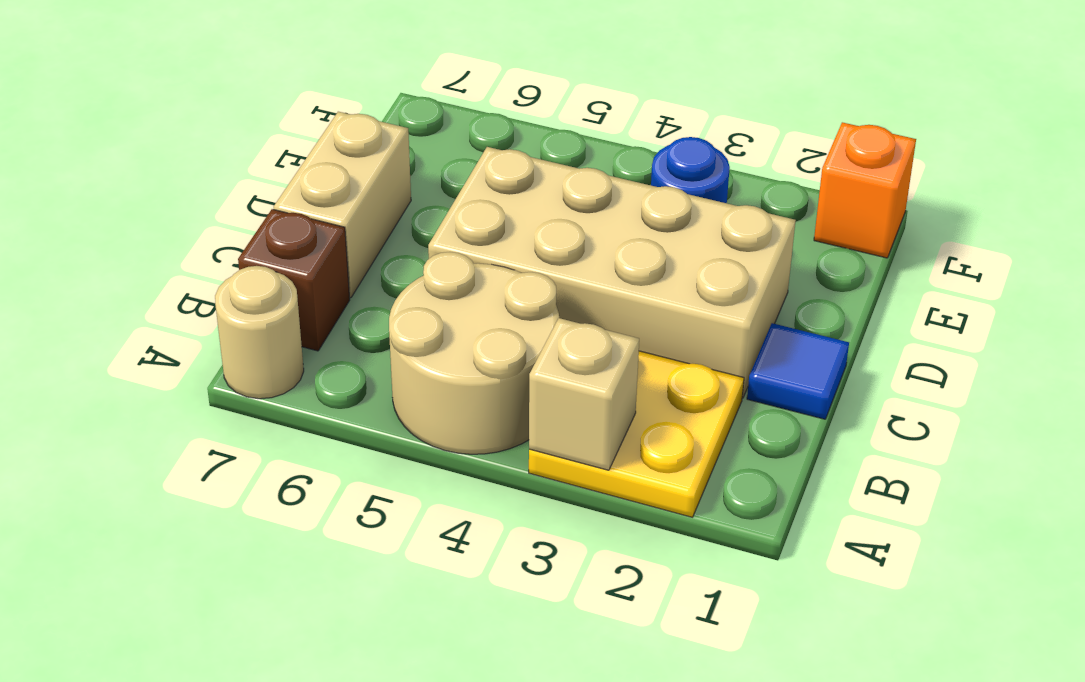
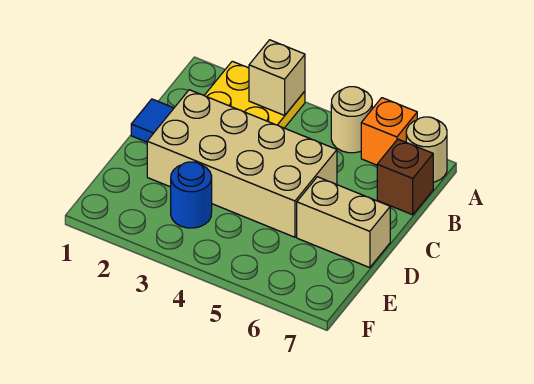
tan 2x2 round brick [389,252,559,454] -> tan 1x1 round brick [331,87,372,153]
tan 1x2 brick [274,112,411,298] -> tan 1x2 brick turned to [297,177,390,268]
orange 1x1 brick [814,122,916,258] -> orange 1x1 brick moved to [361,98,417,165]

